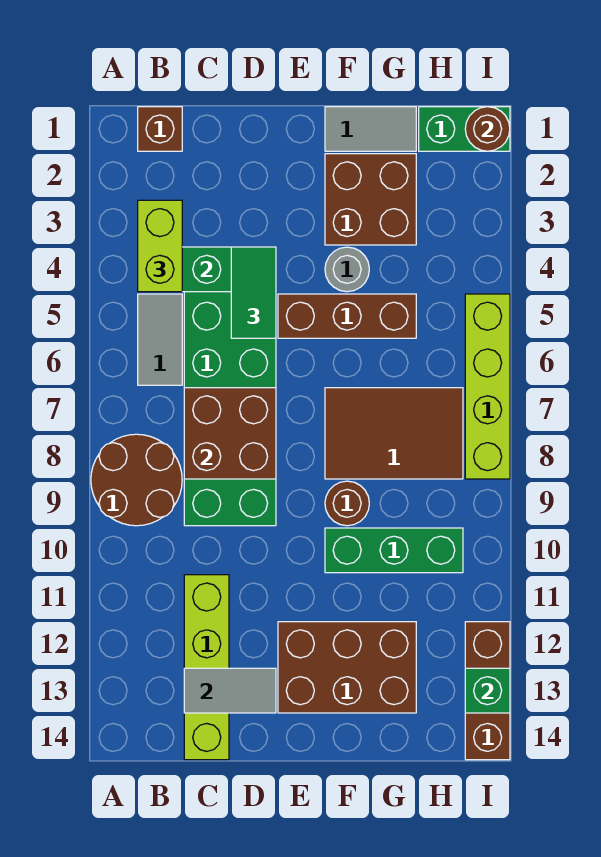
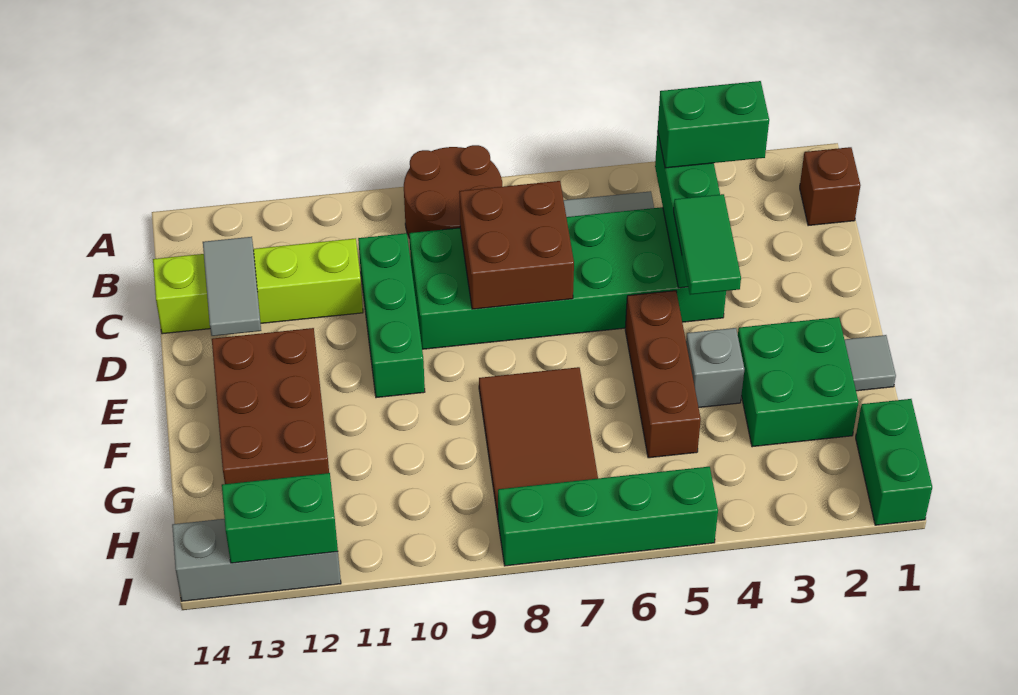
lime 1x2 brick [138,200,182,292] -> green 1x2 brick [658,81,769,168]
green 1x2 tile [231,247,276,338] -> green 1x2 tile turned to [674,194,741,295]
grey 1x2 tile [325,107,416,151] -> grey 1x1 tile [844,335,896,391]
brown 2x2 brick [325,154,416,245] -> green 2x2 brick [738,317,858,447]
grey 1x1 round brick [325,247,369,292] -> grey 1x1 brick [686,328,744,407]
brown 1x1 round brick [325,481,369,526] -> none
green 1x3 brick [325,528,463,573] -> green 1x3 brick moved to [358,233,425,398]
brown 1x1 round brick [465,107,510,151] -> none
lime 1x4 brick [465,294,510,479] -> green 1x4 brick [498,467,718,566]
brown 1x3 brick [465,622,510,760] -> grey 1x3 brick [172,519,341,601]
green 1x1 brick [465,668,510,713] -> green 1x2 brick [222,473,338,563]

